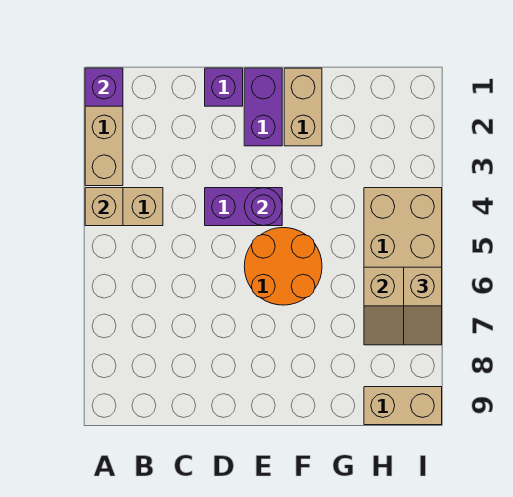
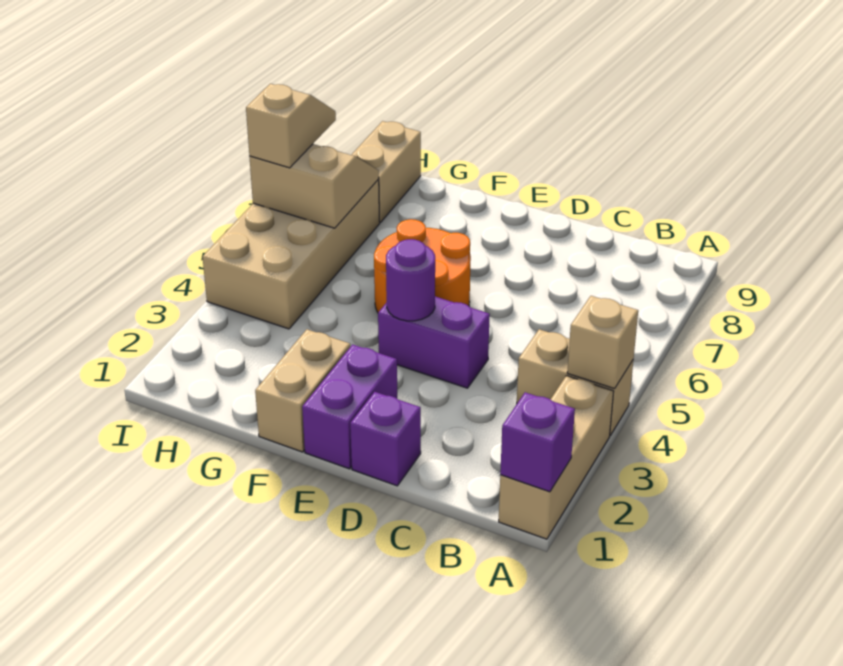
tan 1x2 brick [364,387,442,425] -> tan 1x2 brick turned to [352,121,421,223]

